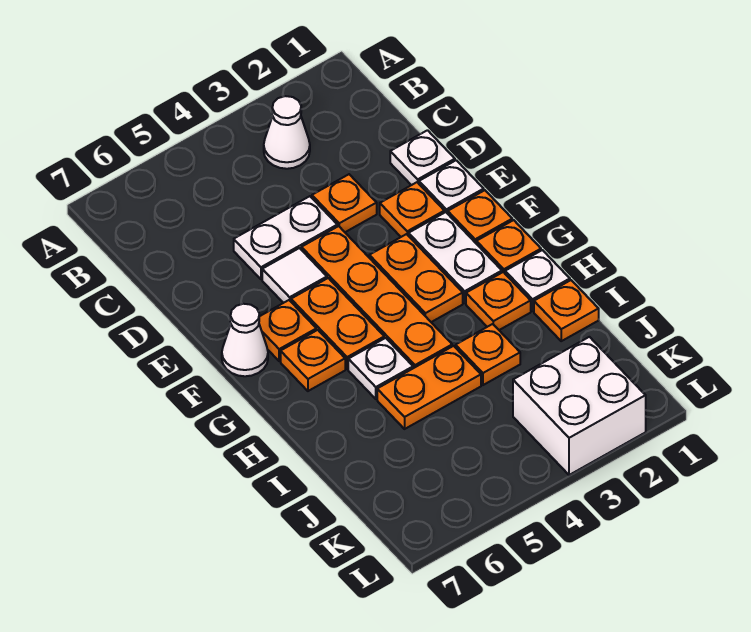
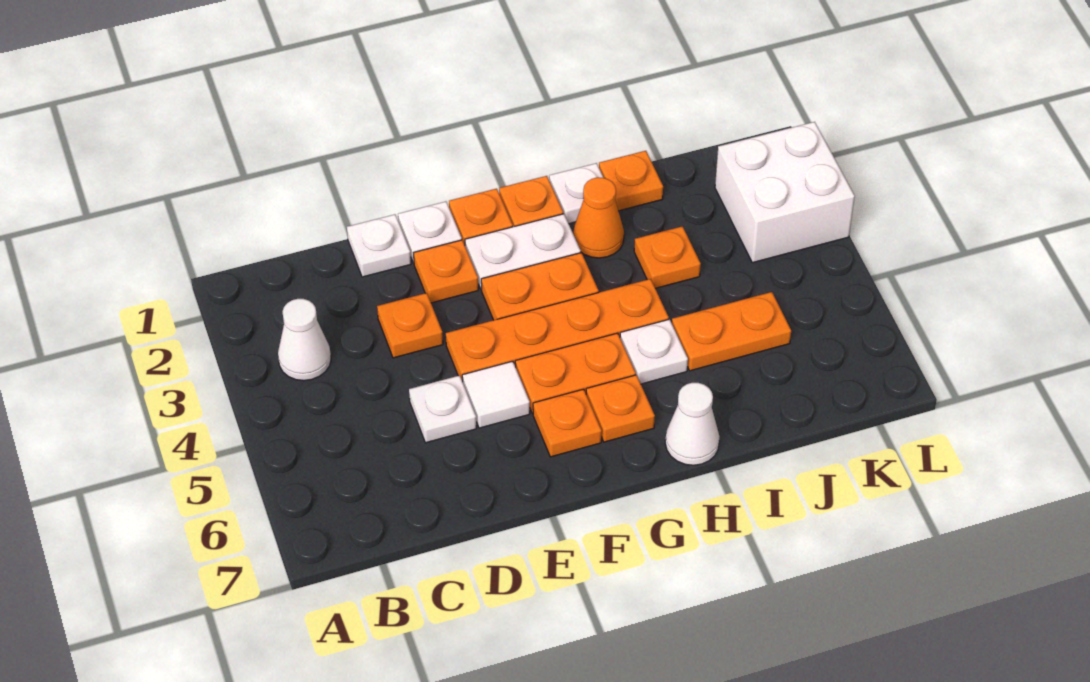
white 1x2 plate [234,196,337,279] -> white 1x1 plate [409,375,476,443]
white 1x1 cone [222,304,268,376] -> white 1x1 cone moved to [665,383,720,465]
orange 1x1 plate [466,272,531,330] -> orange 1x1 cone [573,177,624,258]
orange 1x2 plate [377,346,481,429] -> orange 1x2 plate turned to [672,292,791,371]

